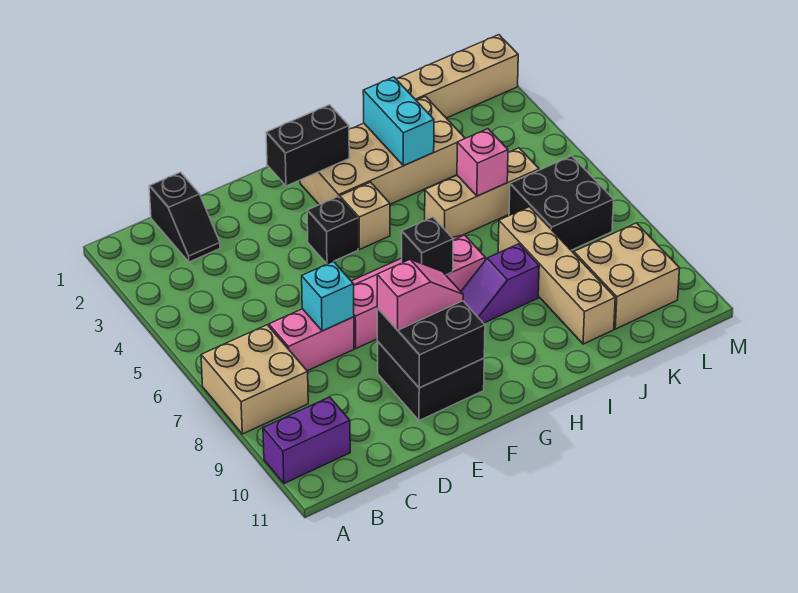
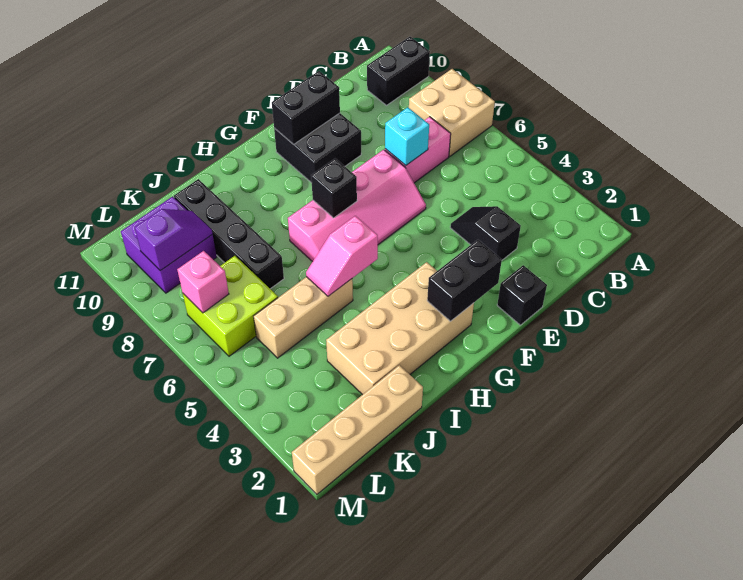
purple 1x2 brick [263,397,350,483] -> black 1x2 brick [367,37,430,105]
black 1x2 slope [149,172,220,262] -> black 1x2 slope moved to [450,206,521,260]
black 2x2 brick [377,301,485,388] -> black 1x2 brick [272,71,340,144]
pink 1x2 slope [377,260,463,330] -> pink 1x2 slope moved to [306,216,378,296]
black 1x1 brick [307,197,358,264] -> black 1x1 brick moved to [497,265,547,325]
tan 1x1 brick [340,182,390,250] -> none
purple 1x2 slope [461,244,539,323] -> purple 1x2 slope moved to [135,209,213,271]
cyan 1x2 brick [363,77,434,166] -> none
pink 1x1 brick [457,129,508,196] -> pink 1x1 brick moved to [177,251,229,313]
tan 1x4 brick [498,207,615,344] -> black 1x4 brick [174,179,284,289]
black 2x2 brick [509,156,614,250] -> lime 2x2 brick [183,256,278,356]
tan 2x2 brick [574,223,680,329] -> purple 2x2 brick [121,197,217,293]

